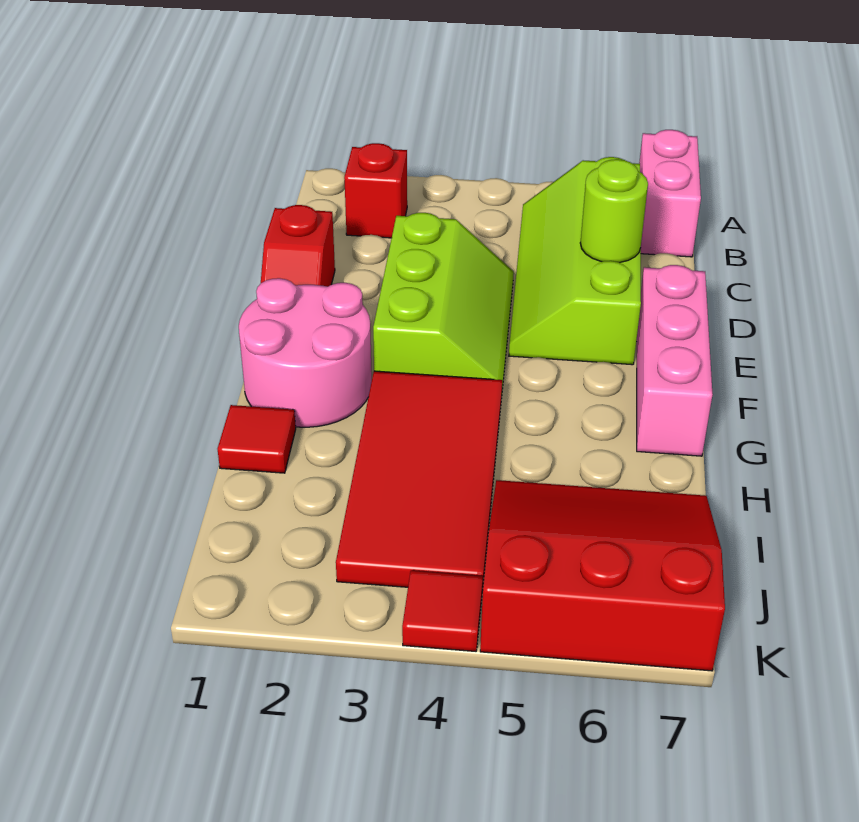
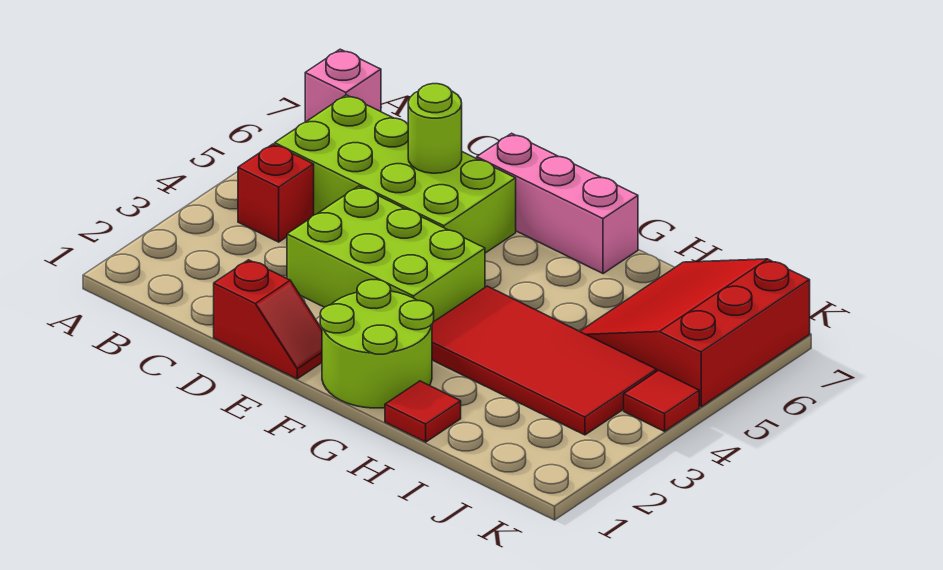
pink 1x2 brick [639,130,701,257] -> pink 1x1 brick [305,49,381,122]
red 1x1 brick [344,143,407,238] -> red 1x1 brick moved to [238,144,314,242]
lime 2x4 slope [509,157,641,365] -> lime 2x4 brick [275,95,516,253]
lime 2x3 slope [373,213,514,389] -> lime 2x3 brick [287,186,485,322]
pink 2x2 round brick [239,278,372,427] -> lime 2x2 round brick [320,280,434,408]

